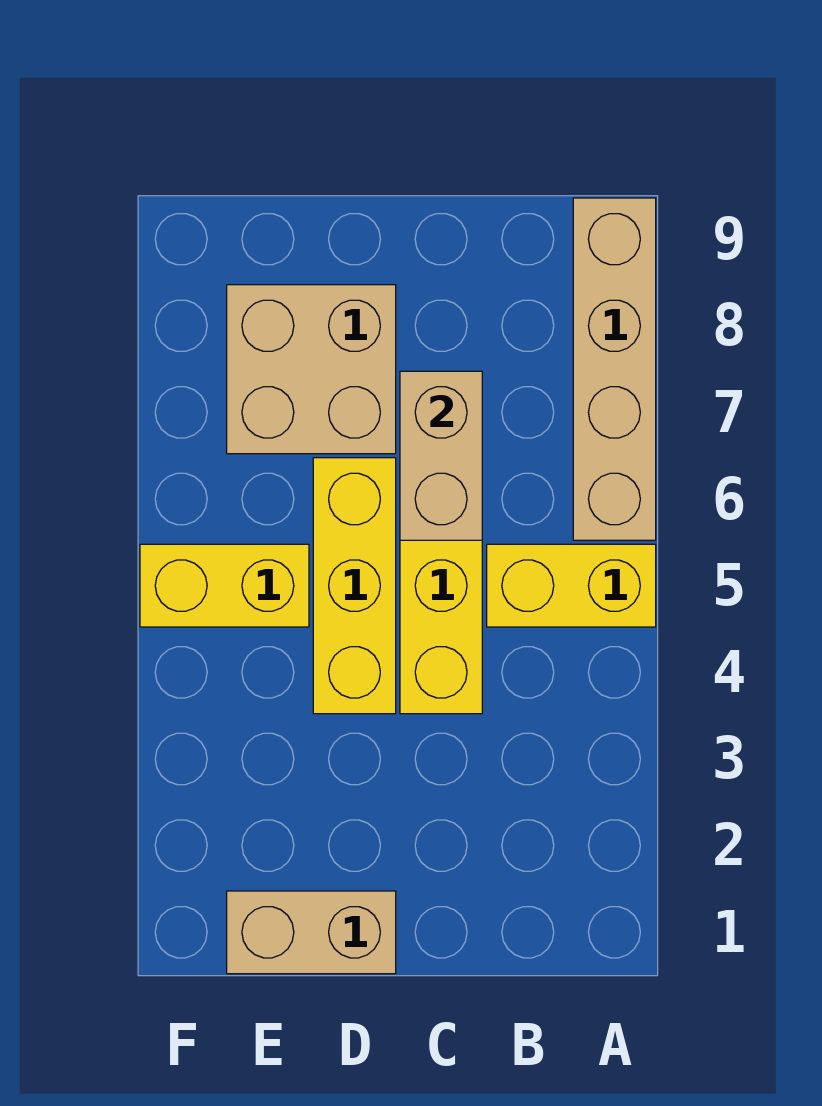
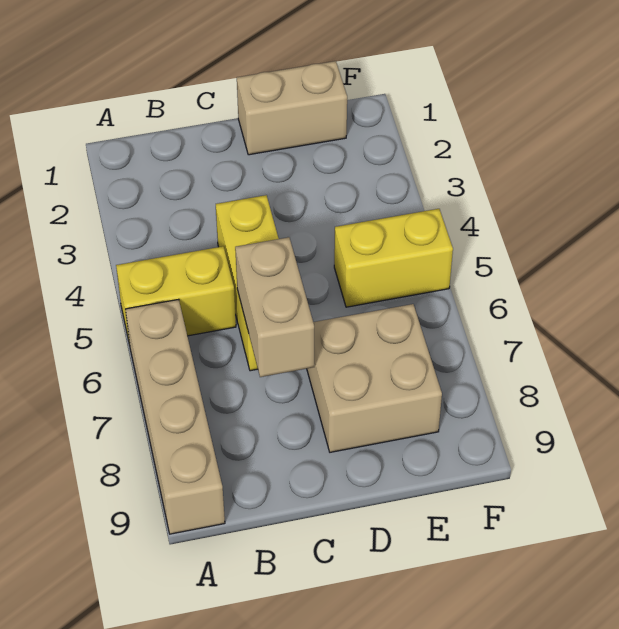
yellow 1x3 brick [313,458,396,714] -> none

